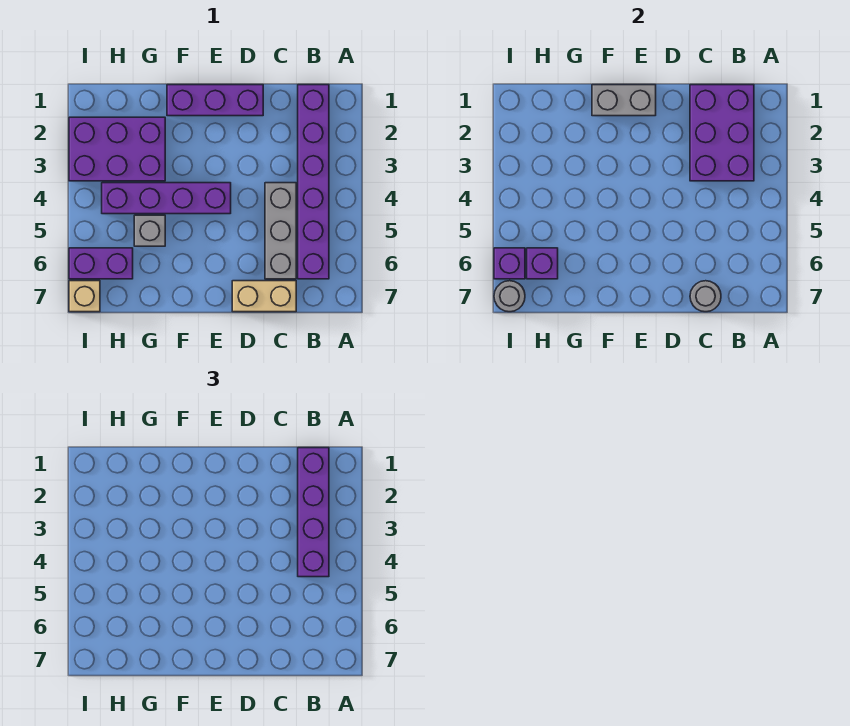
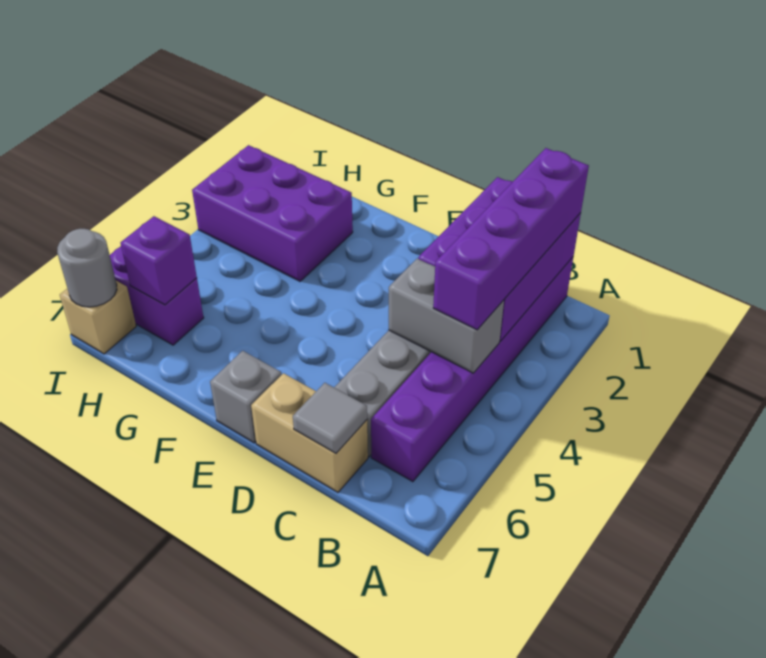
grey 1x1 round brick [690,281,721,312] -> grey 1x1 tile [293,383,367,453]
purple 1x3 brick [167,85,263,116] -> none
grey 1x2 brick [592,85,656,116] -> grey 1x2 brick moved to [389,259,504,373]
purple 1x4 brick [102,183,231,214] -> none
grey 1x1 brick [134,215,165,246] -> grey 1x1 brick moved to [210,351,282,443]
purple 1x1 brick [494,248,525,279] -> none

